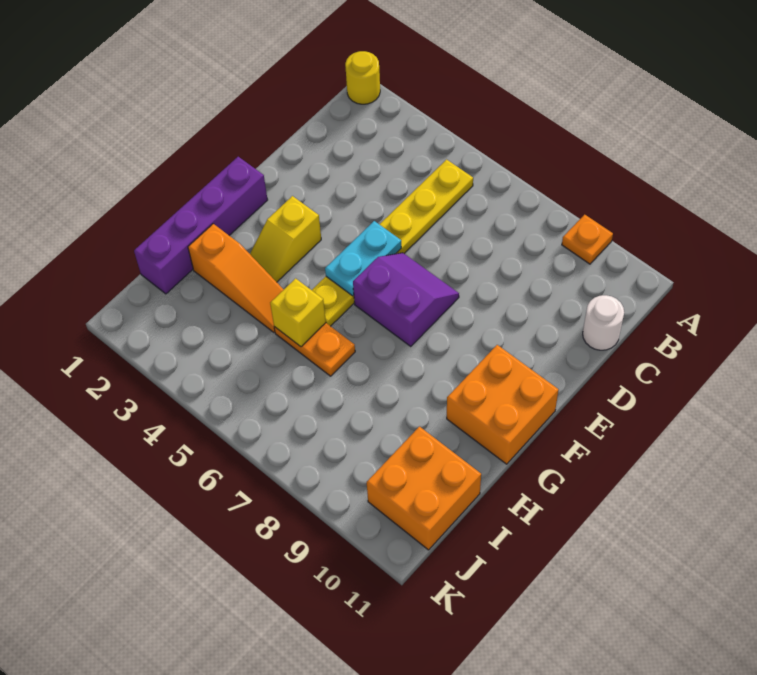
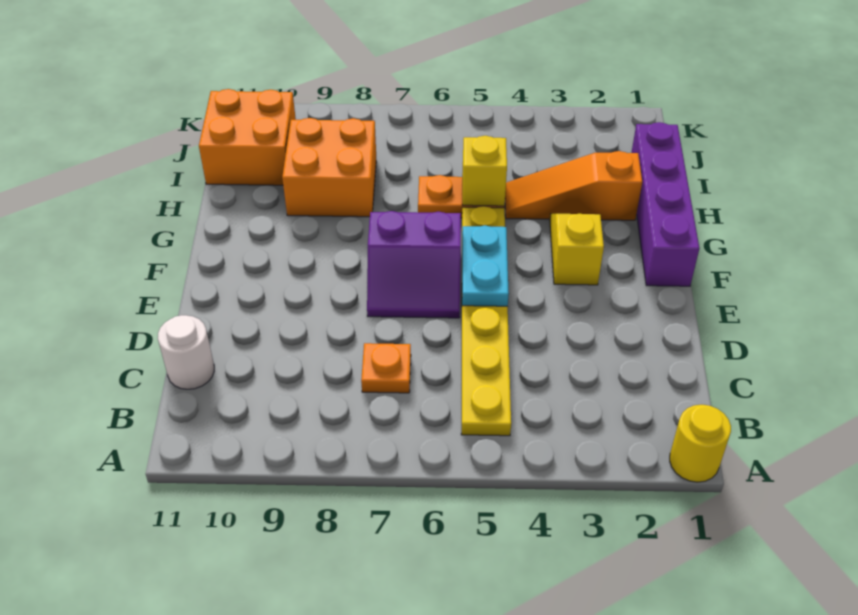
orange 1x1 plate [562,215,613,264] -> orange 1x1 plate moved to [361,343,411,393]
orange 2x2 brick [447,345,558,464] -> orange 2x2 brick moved to [282,118,376,217]

